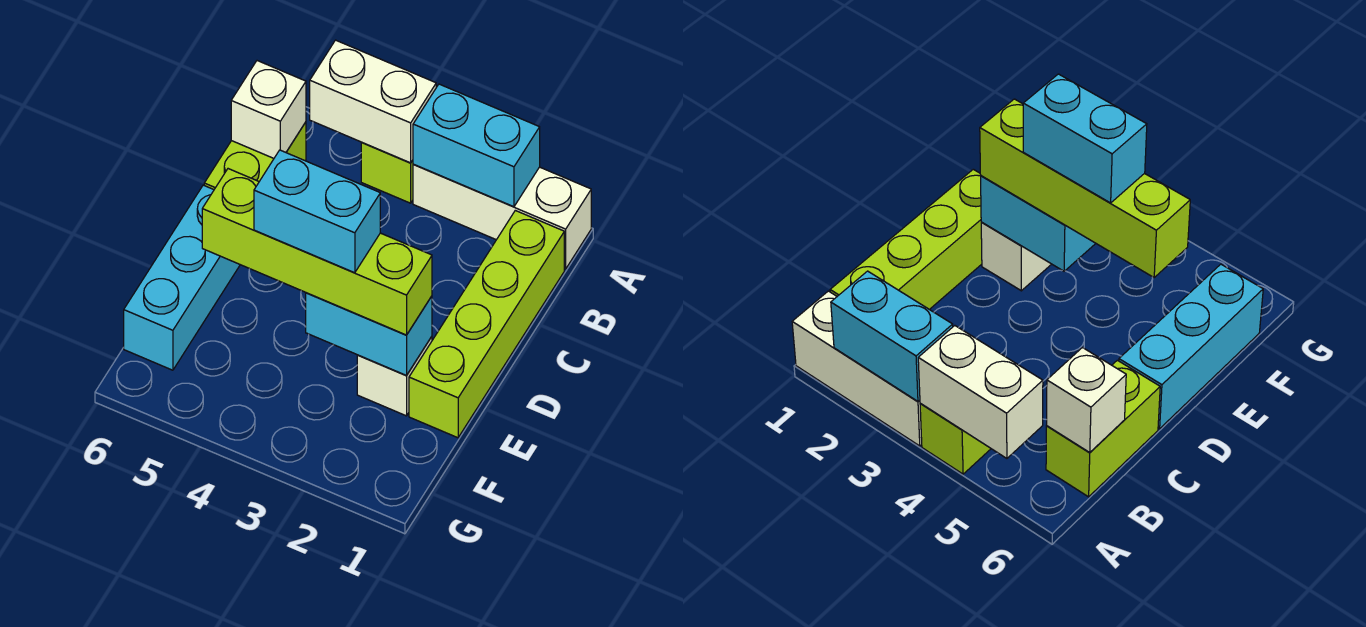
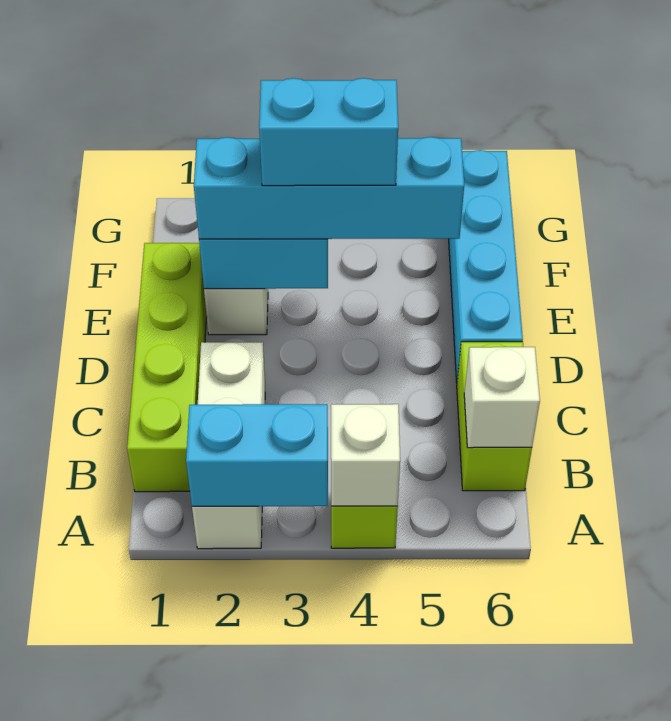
white 1x3 brick [413,164,591,269] -> white 1x3 brick turned to [192,342,265,549]
white 1x2 brick [310,40,436,163] -> white 1x1 brick [331,404,400,506]
cyan 1x3 brick [124,185,240,370] -> cyan 1x4 brick [449,150,523,382]
lime 1x4 brick [202,169,432,335] -> cyan 1x4 brick [194,137,464,239]

